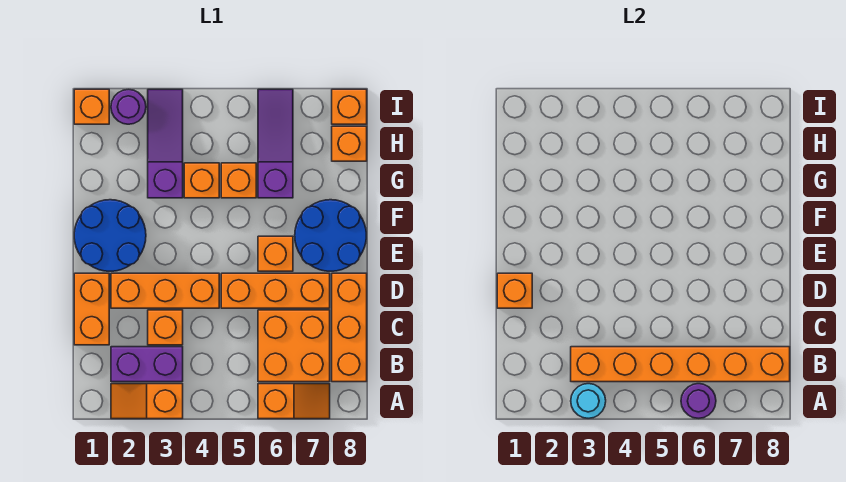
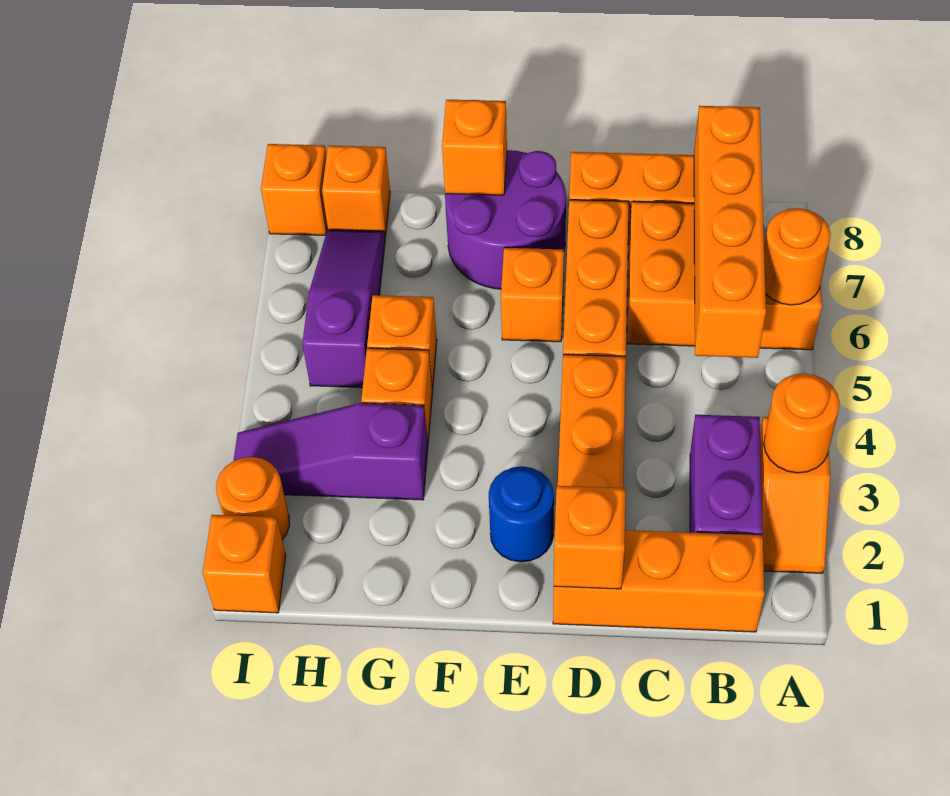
cyan 1x1 round brick [571,384,606,418] -> orange 1x1 round brick [764,373,840,473]
purple 1x1 round brick [681,384,716,418] -> orange 1x1 round brick [764,208,831,305]
orange 1x6 brick [571,347,790,382] -> orange 1x4 brick [694,106,766,358]
orange 1x2 brick [74,273,109,345] -> orange 1x3 brick [553,530,764,632]
orange 1x1 brick [148,310,183,345] -> orange 1x1 brick moved to [442,100,507,195]
blue 2x2 round brick [74,200,146,271] -> blue 1x1 round brick [489,466,554,562]
blue 2x2 round brick [295,200,366,271] -> purple 2x2 round brick [445,150,566,289]
purple 1x3 slope [258,89,293,198] -> purple 1x3 slope turned to [302,230,385,388]
purple 1x1 round brick [111,89,146,124] -> orange 1x1 round brick [216,457,290,540]

